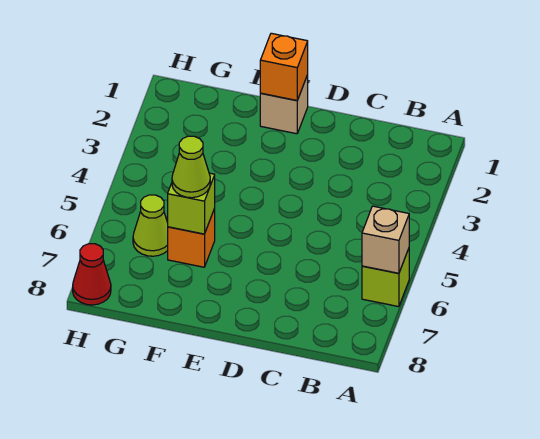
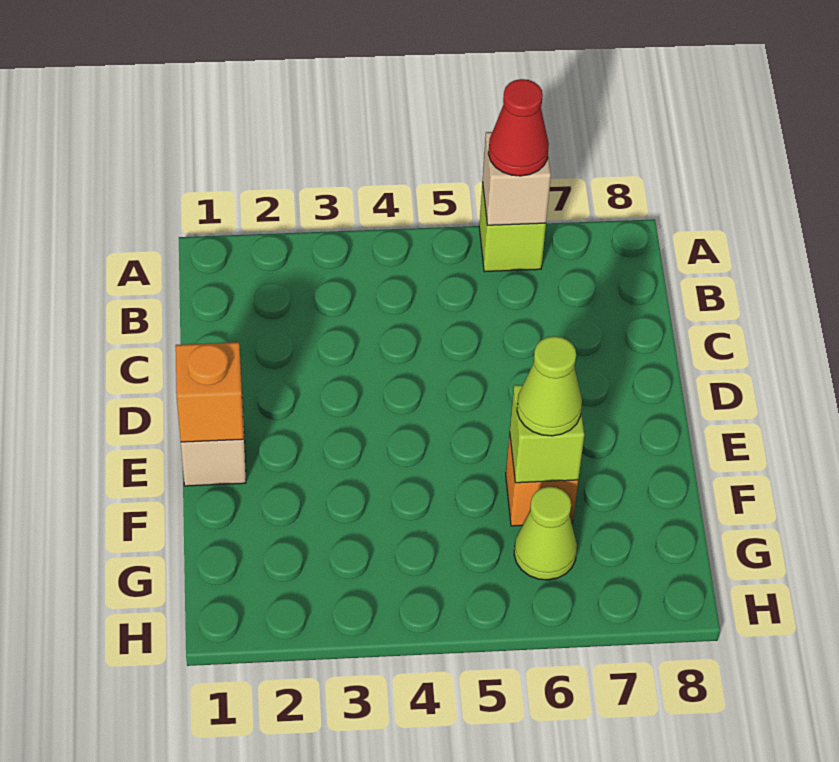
red 1x1 cone [73,244,111,305] -> red 1x1 cone moved to [488,79,549,176]

